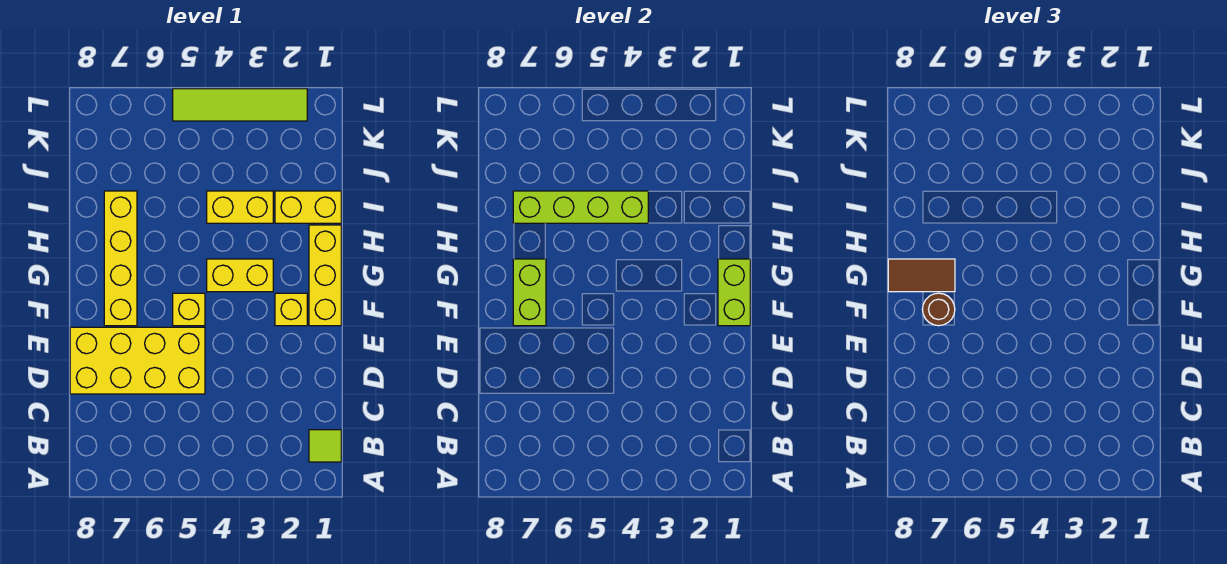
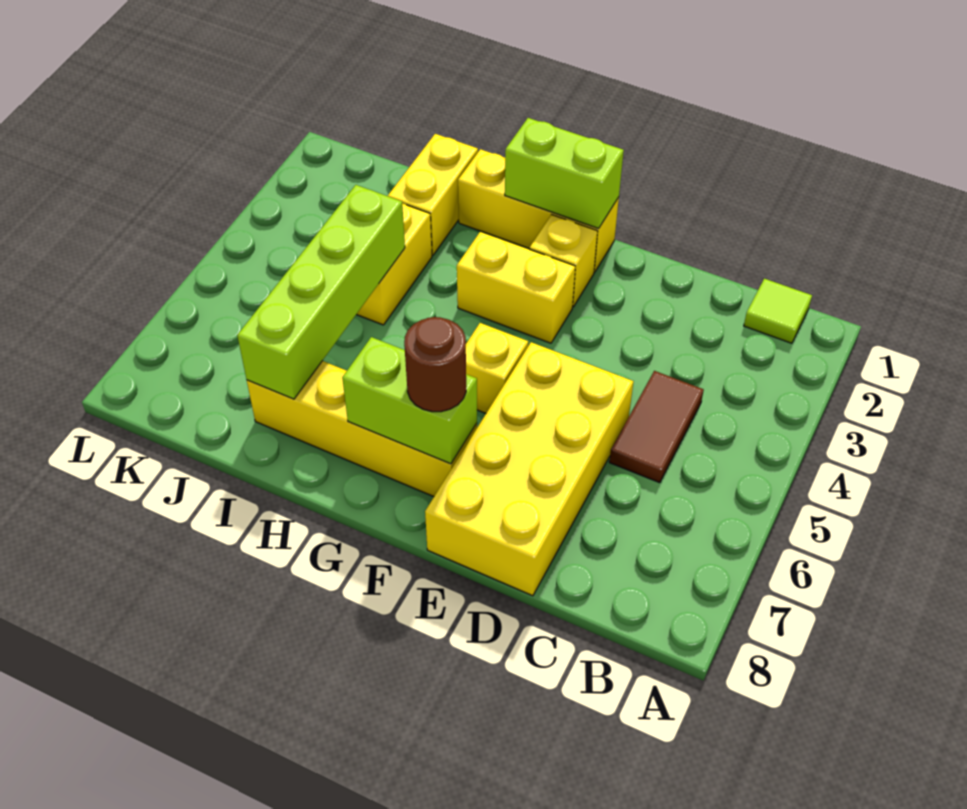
yellow 1x2 brick [207,259,273,292] -> yellow 1x2 brick turned to [457,232,575,343]
brown 1x2 tile [888,259,955,292] -> brown 1x2 tile moved to [609,371,704,483]
lime 1x4 tile [173,89,307,121] -> none

